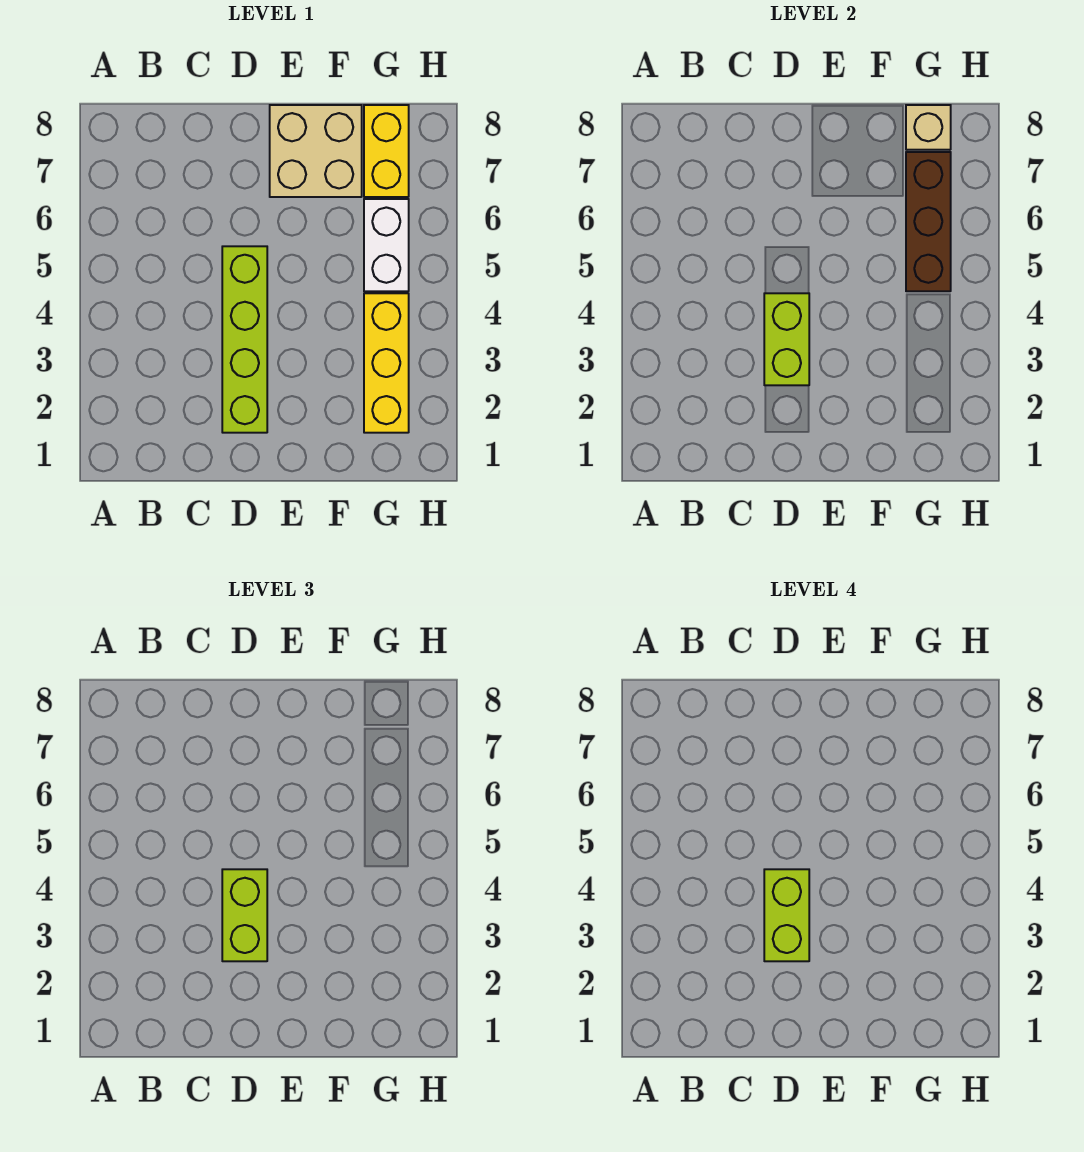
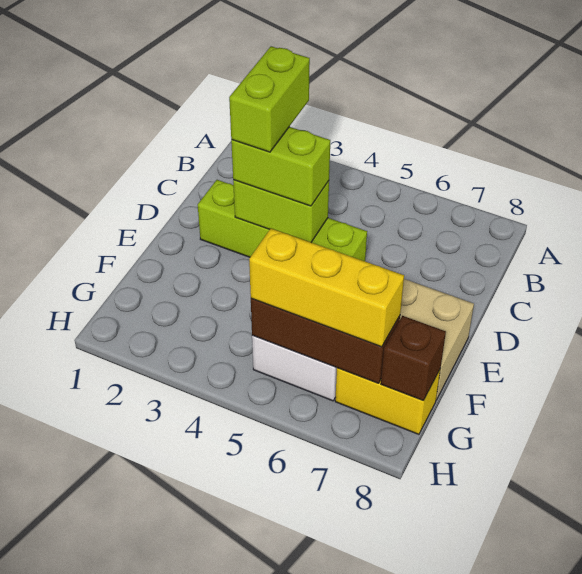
lime 1x2 brick [764,869,809,961] -> lime 1x2 brick turned to [229,46,310,152]
yellow 1x3 brick [364,293,409,433] -> yellow 1x3 brick moved to [249,229,404,347]
tan 1x1 brick [906,105,951,150] -> brown 1x1 brick [381,316,446,401]

